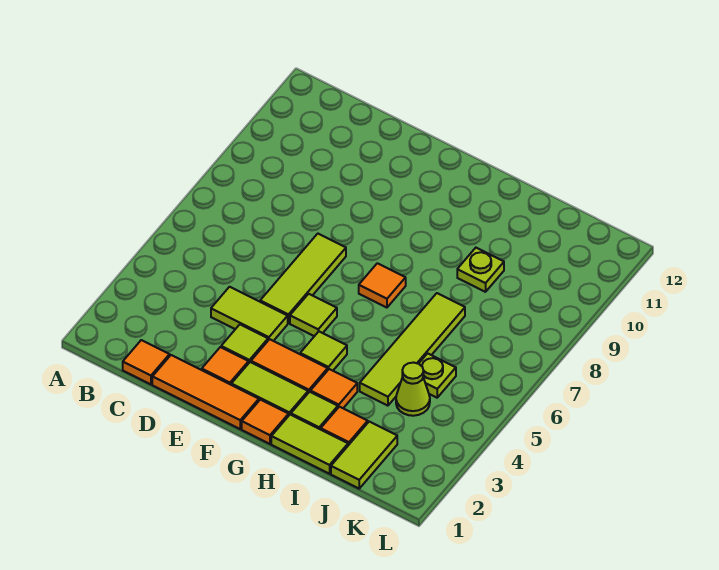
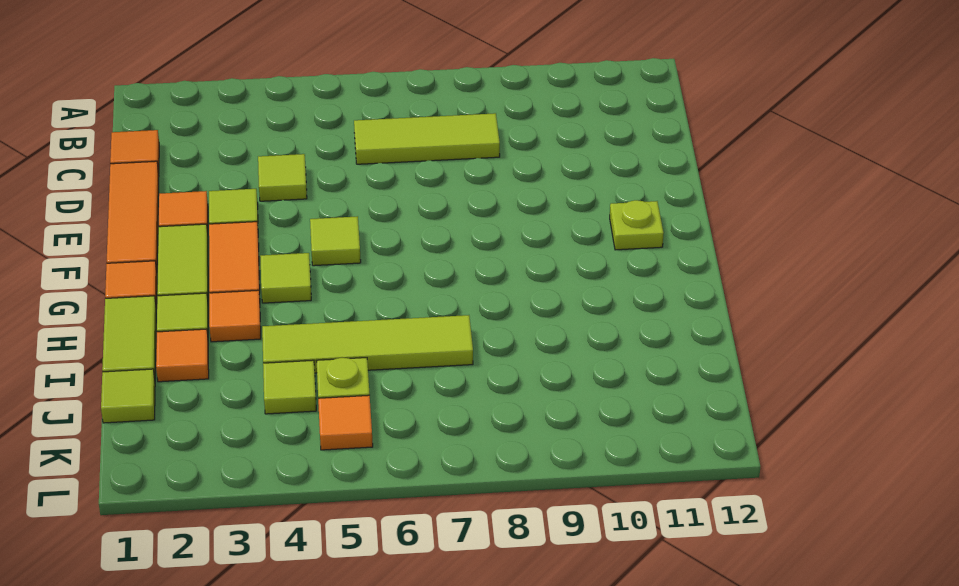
lime 1x2 tile [211,287,288,341] -> lime 1x1 tile [258,154,307,201]
lime 1x3 tile [260,234,346,323] -> lime 1x3 tile moved to [354,113,500,164]
orange 1x1 tile [359,263,406,308] -> orange 1x1 tile moved to [318,395,373,450]
lime 1x1 plate [457,248,504,292] -> lime 1x1 plate moved to [610,200,664,250]
lime 1x2 tile [331,422,397,488] -> lime 1x1 tile [101,369,155,423]
lime 1x1 cone [396,363,430,416] -> lime 1x1 tile [263,360,316,414]

